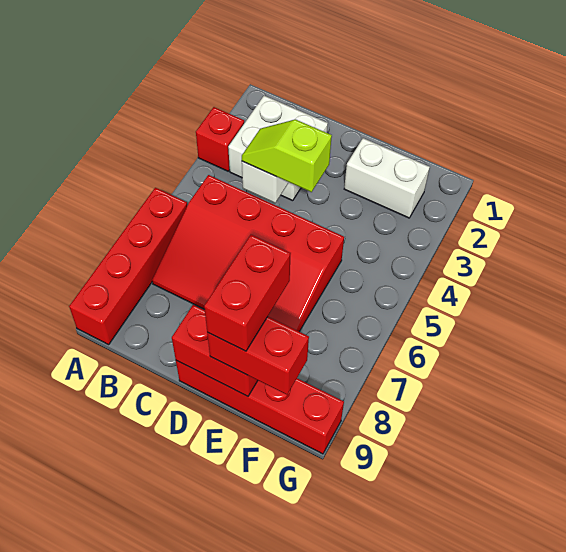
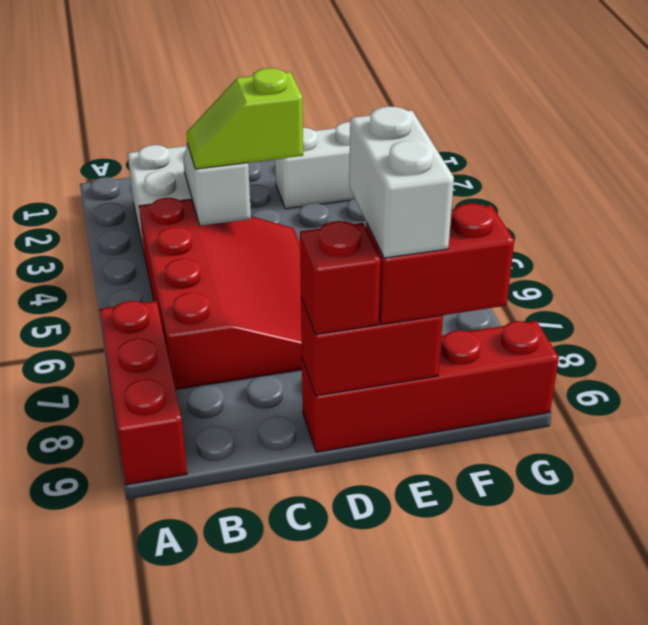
red 1x1 brick [196,107,244,171] -> red 1x1 brick moved to [300,221,381,335]
red 1x4 brick [69,188,187,345] -> red 1x3 brick [100,301,187,485]
red 3x4 slope [152,175,344,332] -> red 3x4 slope turned to [139,198,302,390]
red 1x2 brick [204,235,291,351] -> white 1x2 brick [349,106,454,258]

